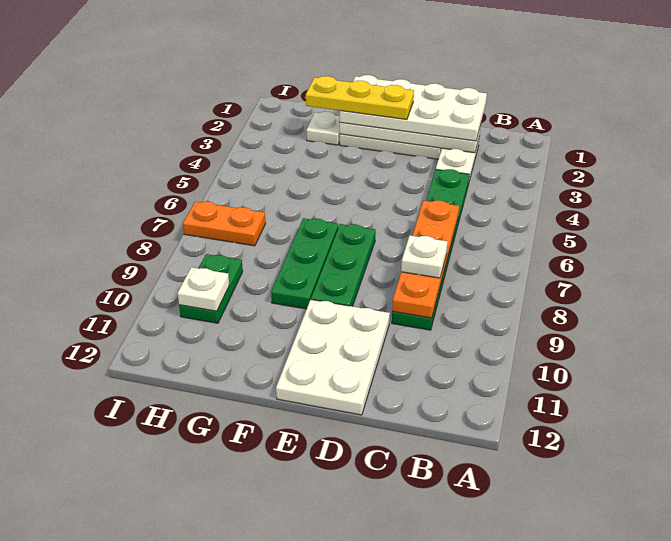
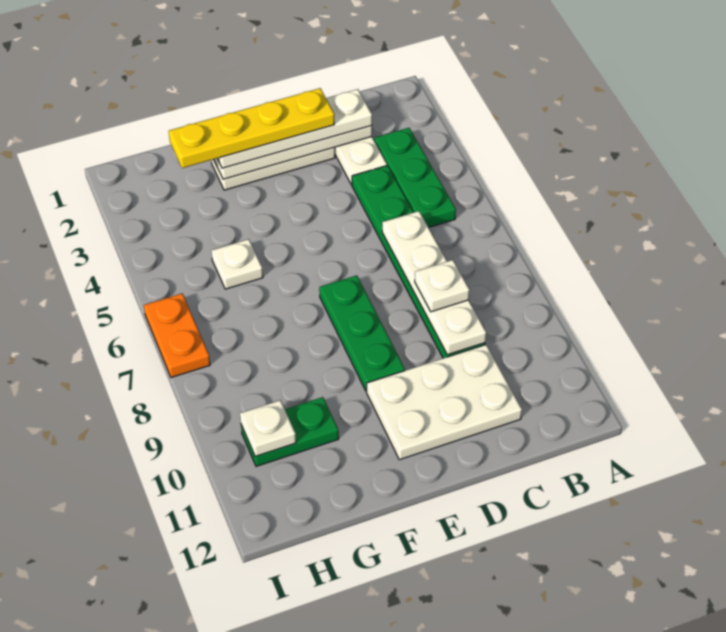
white 2x4 plate [340,75,487,141] -> white 1x4 plate [217,89,372,168]
orange 1x4 plate [392,200,459,318] -> white 1x4 plate [382,211,486,355]
white 2x3 plate [276,300,390,415] -> white 2x3 plate turned to [367,345,522,460]
yellow 1x3 plate [306,76,414,120] -> yellow 1x4 plate [169,88,334,168]
green 1x3 plate [271,218,338,309] -> green 1x3 plate moved to [374,128,456,228]
white 1x1 plate [306,112,340,145] -> white 1x1 plate moved to [211,239,263,289]
orange 1x2 plate [183,202,265,246] -> orange 1x2 plate turned to [144,294,210,378]
green 1x2 plate [179,254,243,323] -> green 1x2 plate turned to [241,397,339,466]

